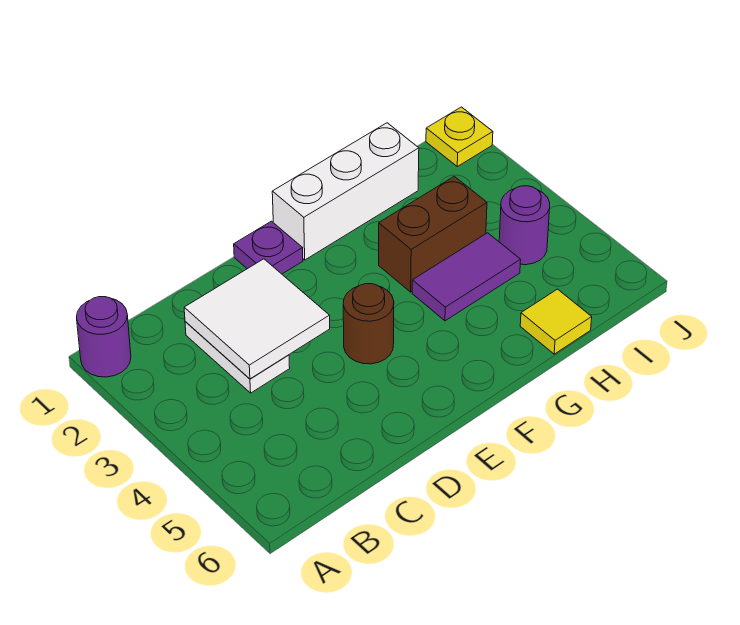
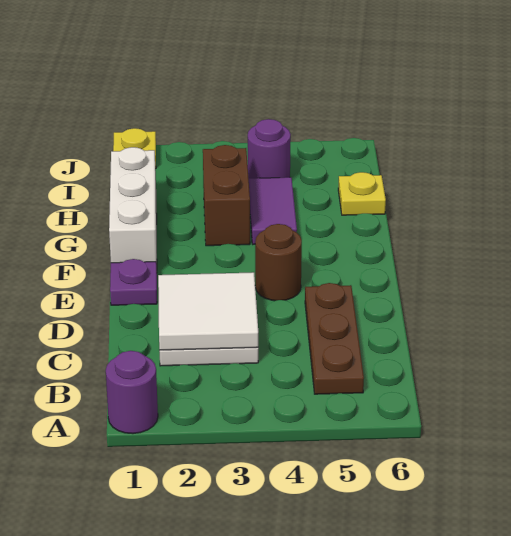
none -> brown 1x3 plate [305,283,364,394]
yellow 1x1 tile [520,289,592,354] -> yellow 1x1 plate [338,172,386,215]

